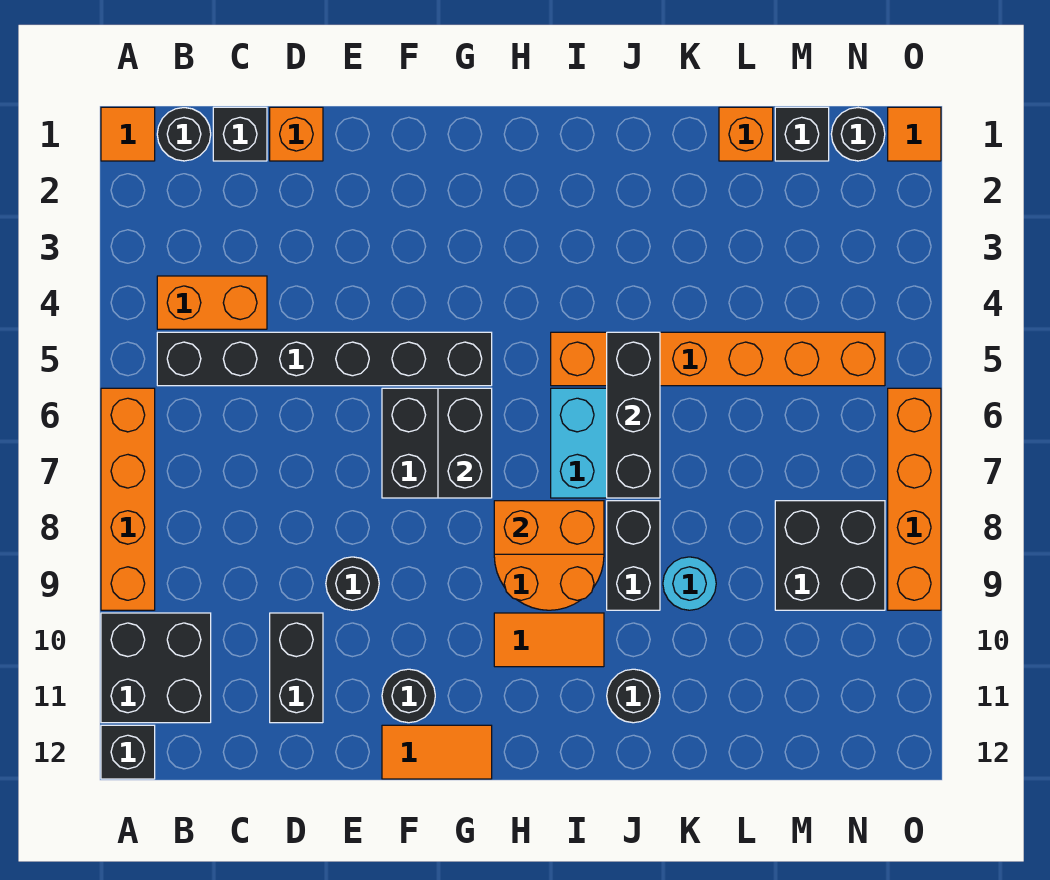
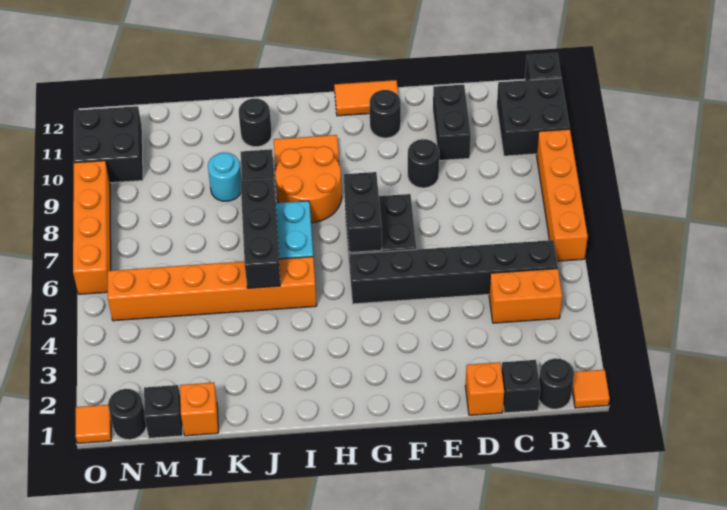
orange 1x2 brick [494,501,604,554] -> none
black 2x2 brick [775,501,885,610] -> black 2x2 brick moved to [74,106,143,183]

